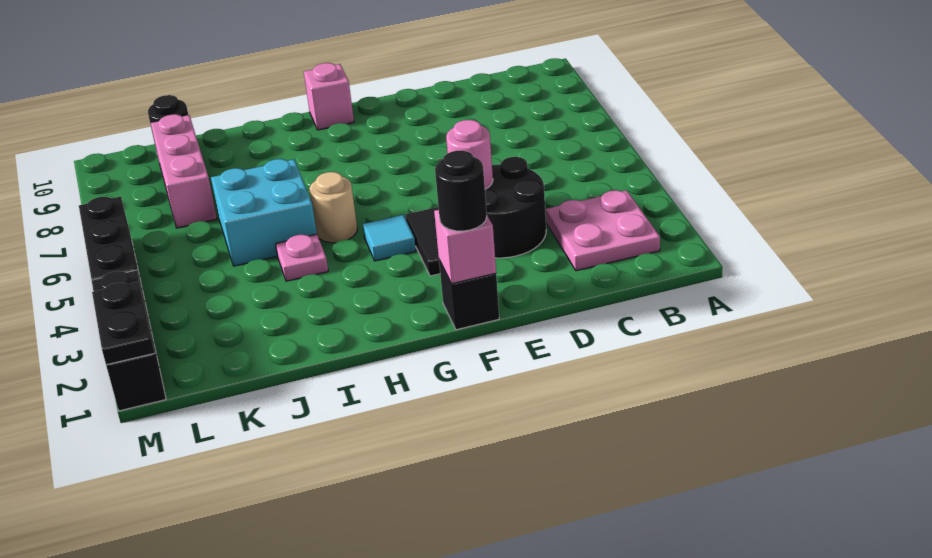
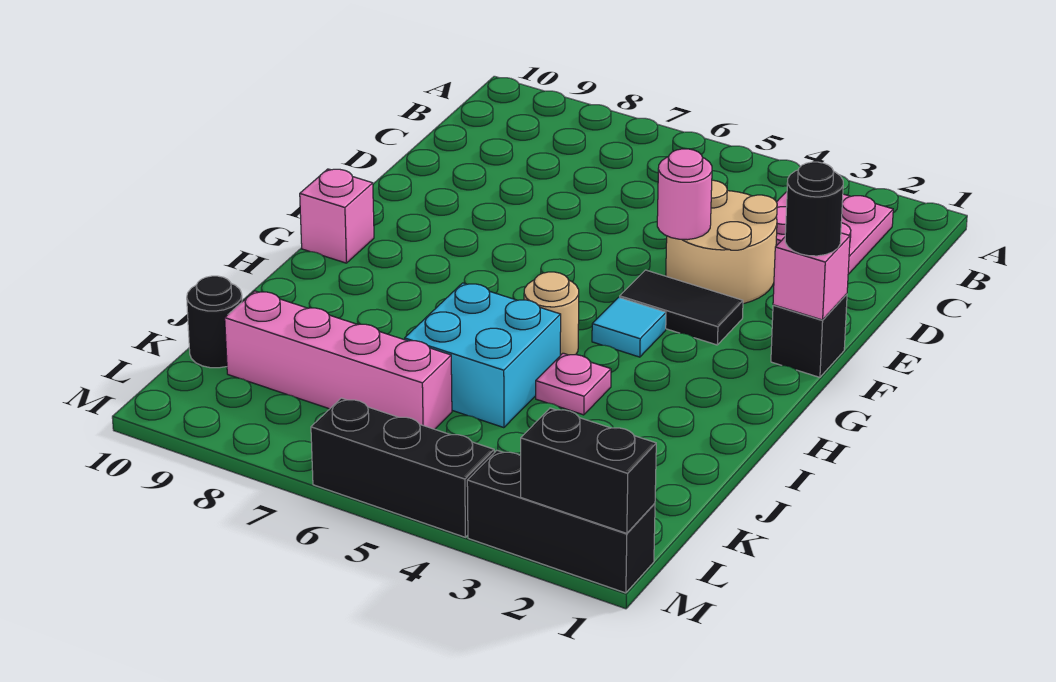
black 2x2 round brick [485,157,546,258] -> tan 2x2 round brick [666,180,777,304]
pink 1x3 brick [151,114,217,228] -> pink 1x4 brick [225,291,452,429]
black 1x2 plate [92,282,155,365] -> black 1x2 brick [521,408,656,533]

